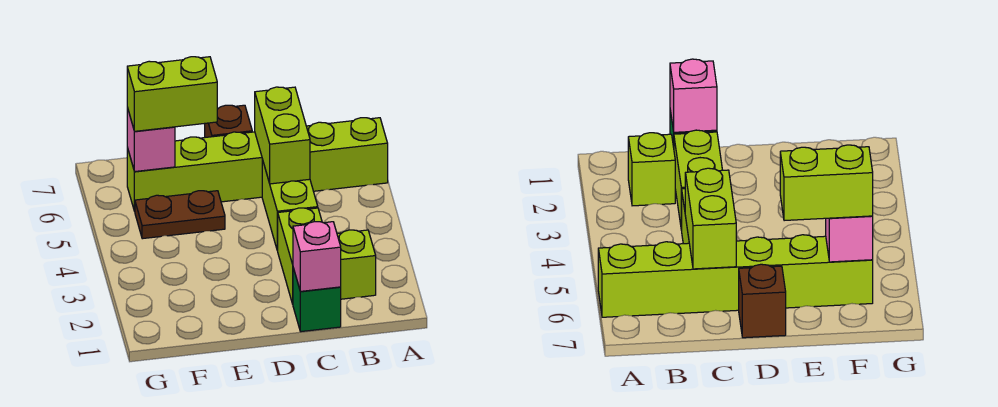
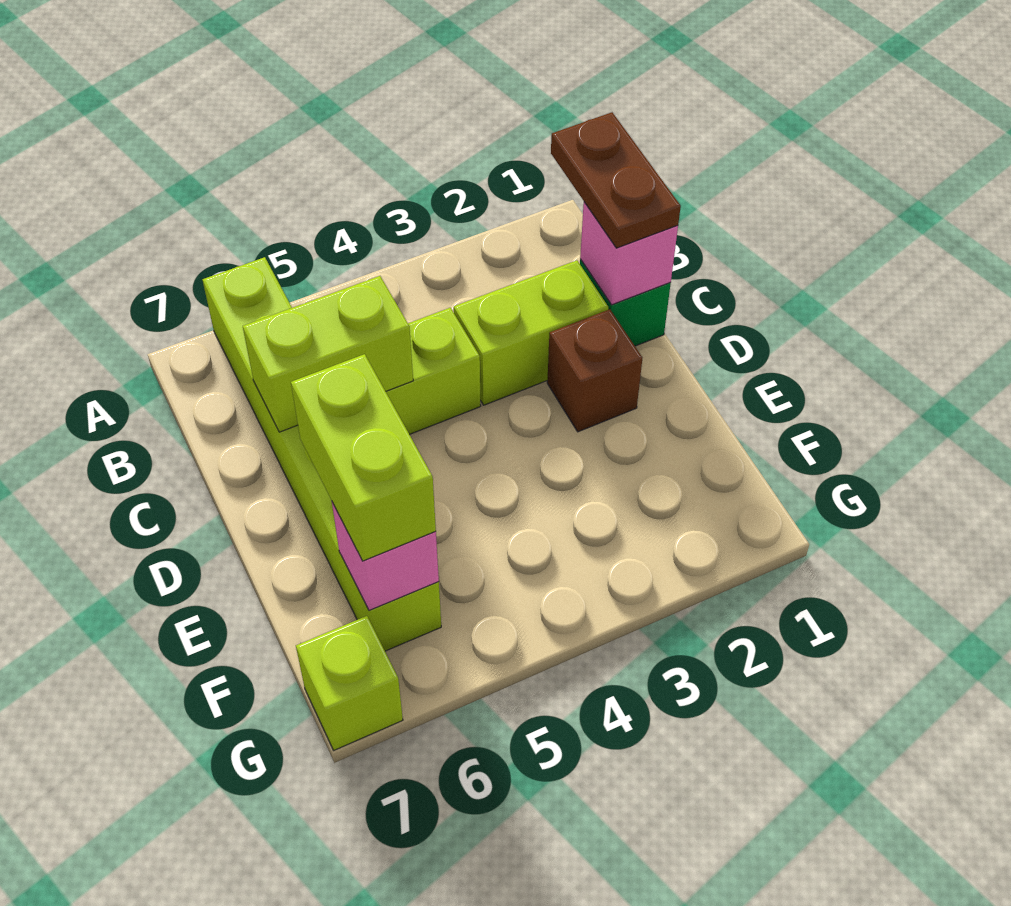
lime 1x1 brick [337,230,376,299] -> lime 1x1 brick moved to [296,616,403,750]
brown 1x1 brick [205,105,252,137] -> brown 1x1 brick moved to [547,309,642,432]
brown 1x2 plate [135,191,225,239] -> brown 1x2 plate moved to [551,112,681,248]

